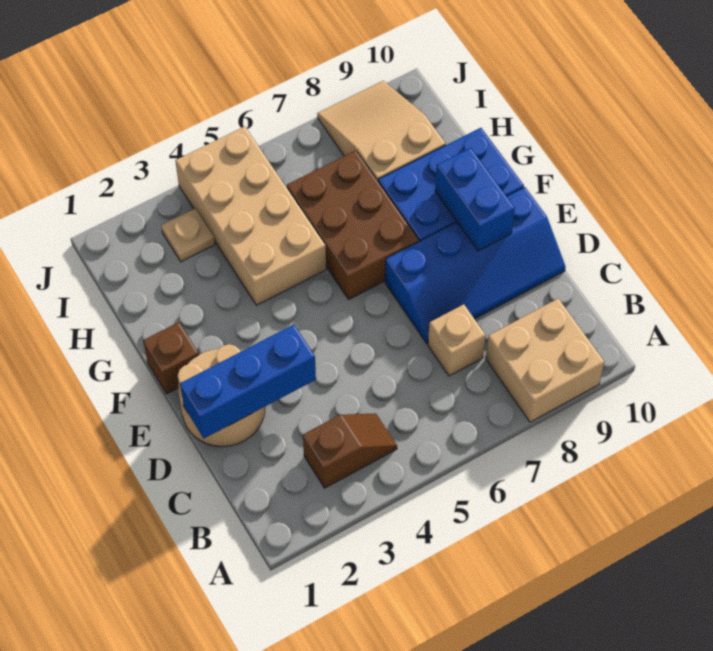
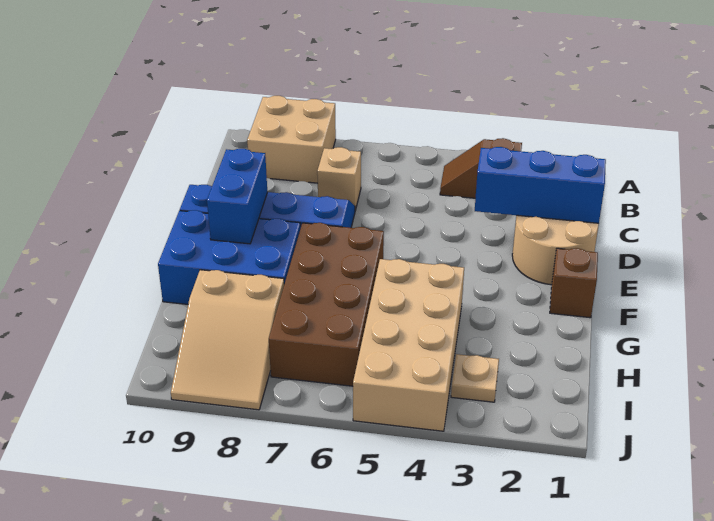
brown 2x3 brick [287,150,419,299] -> brown 2x4 brick [269,223,384,386]

